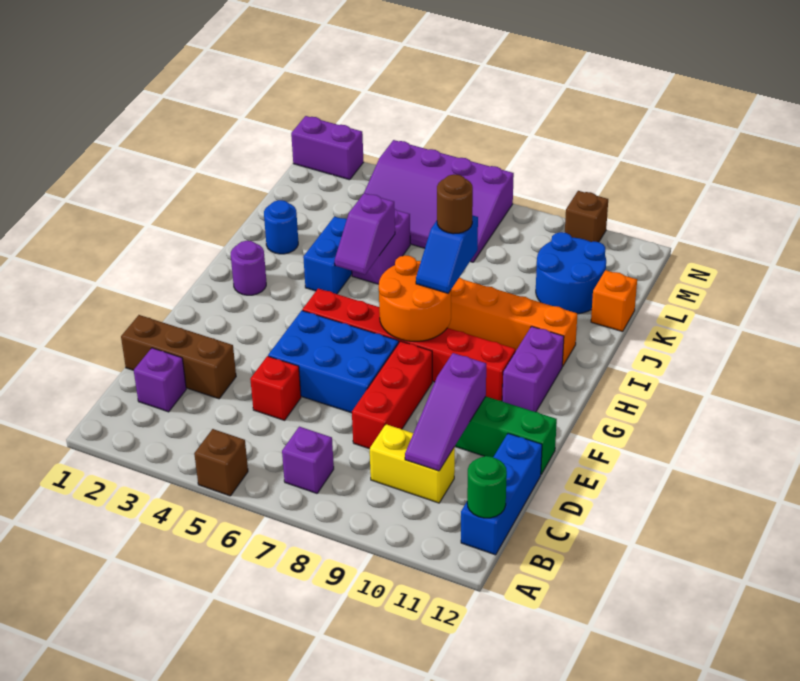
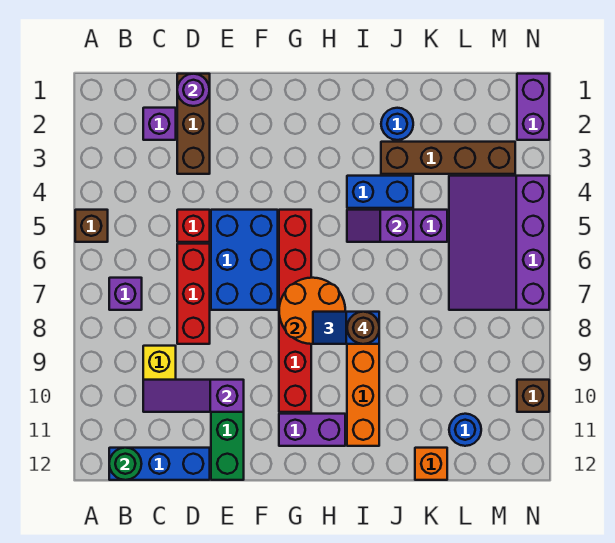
red 1x3 brick [352,341,432,449] -> red 1x3 brick turned to [177,244,210,344]
purple 1x1 round brick [231,241,266,295] -> purple 1x1 round brick moved to [177,74,210,106]
none -> brown 1x4 brick [381,142,515,174]
blue 2x2 round brick [536,232,606,314] -> blue 1x1 round brick [449,414,481,446]

